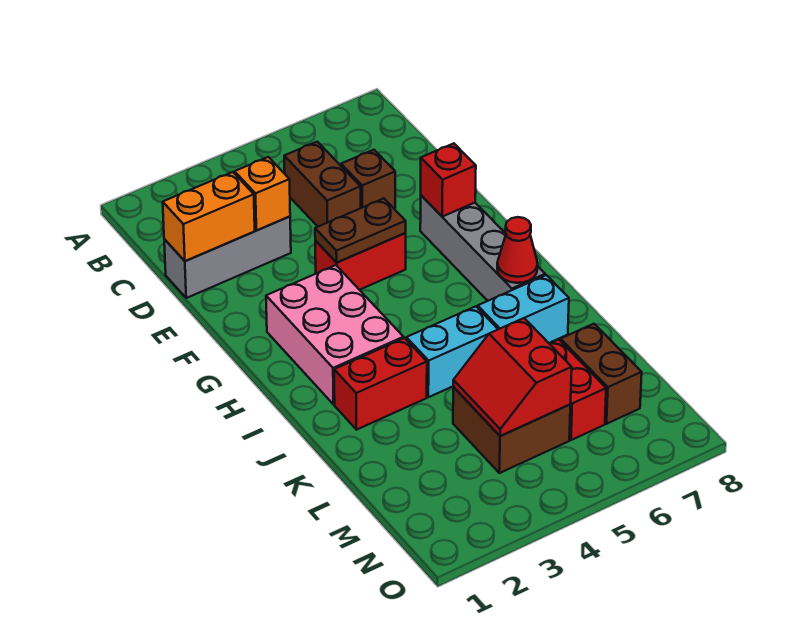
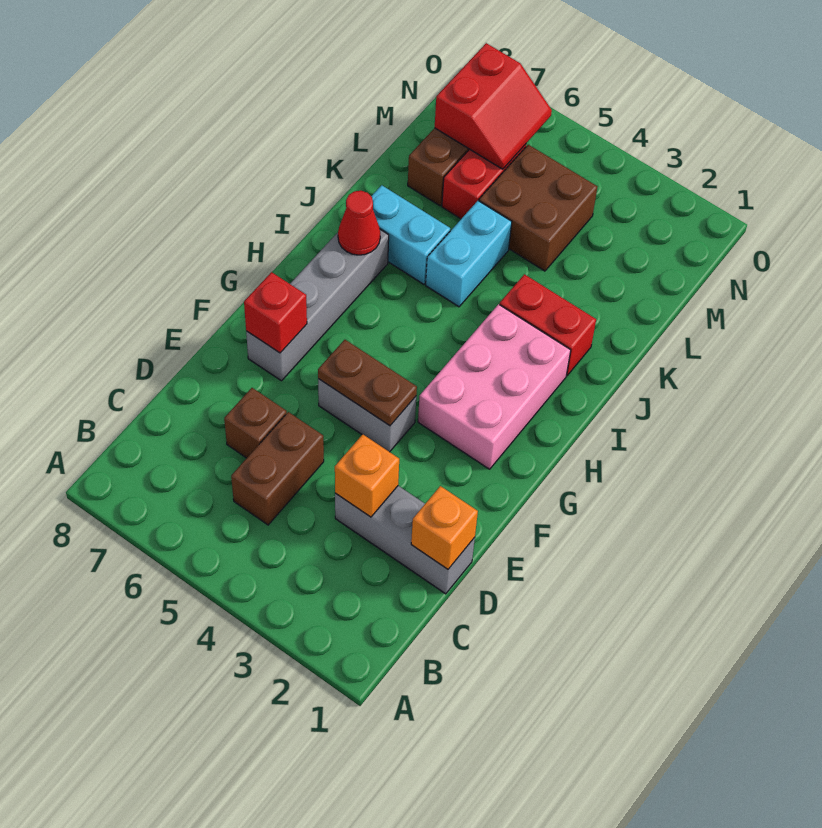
orange 1x2 brick [163,172,255,261] -> orange 1x1 brick [411,486,478,569]
red 1x2 brick [315,233,406,290] -> grey 1x2 brick [318,379,416,452]
cyan 1x2 brick [406,306,498,397] -> cyan 1x2 brick turned to [426,201,512,307]
red 2x2 slope [453,318,572,436] -> red 2x2 slope moved to [435,43,552,169]

